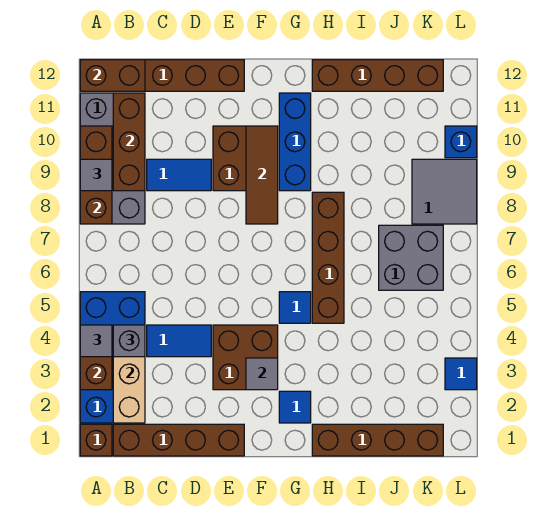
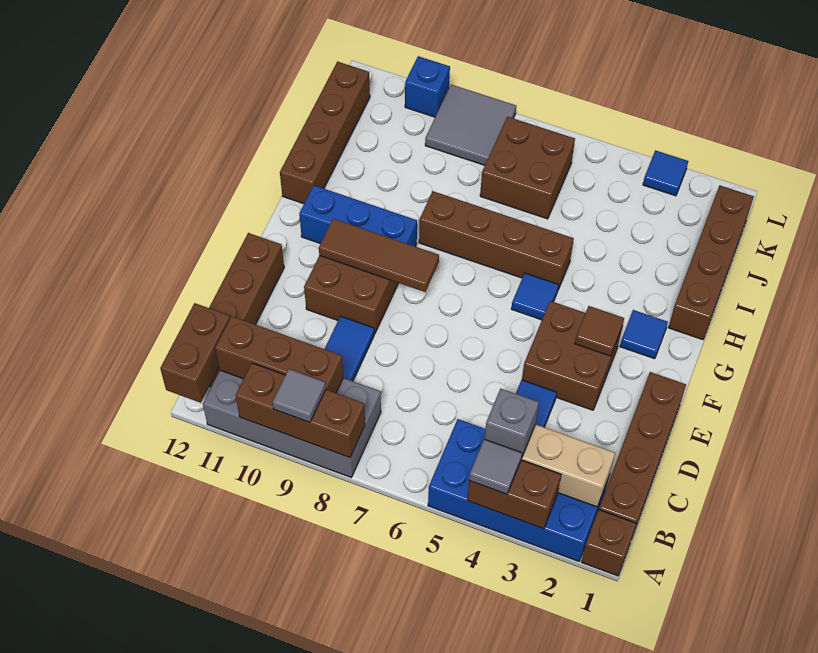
grey 1x1 tile [246,358,278,390] -> brown 1x1 tile [575,306,624,356]
grey 2x2 brick [379,225,443,290] -> brown 2x2 brick [480,117,575,219]

